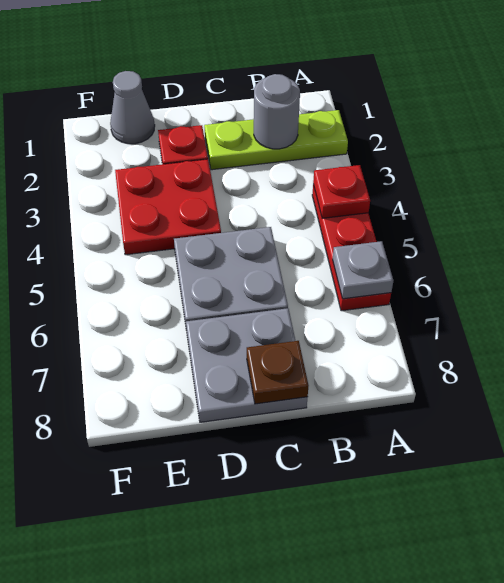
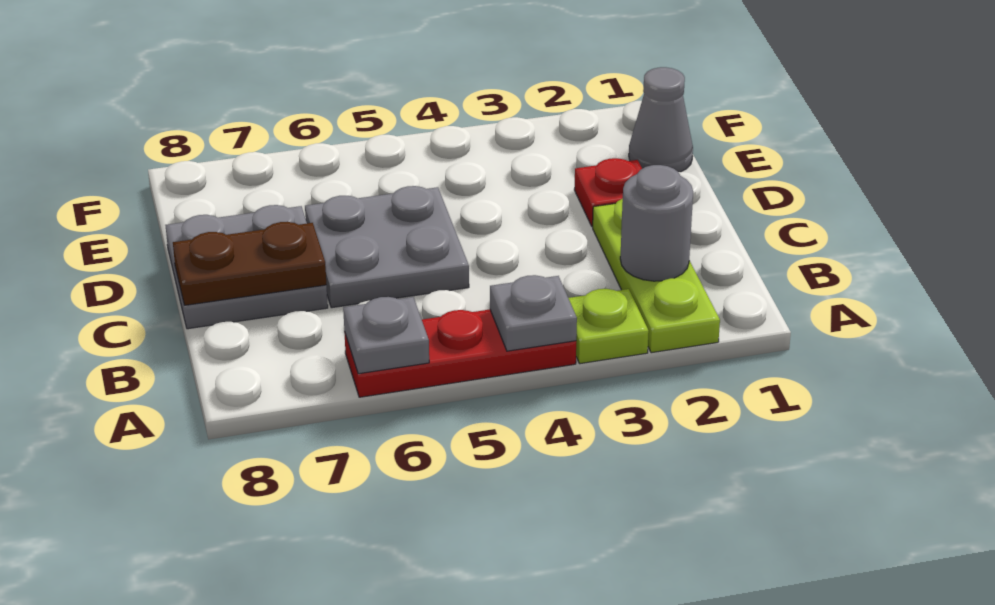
none -> lime 1x1 plate [569,289,649,364]
red 1x1 plate [313,165,370,218] -> grey 1x1 plate [490,275,577,351]
brown 1x1 plate [247,341,308,404] -> brown 1x2 plate [173,222,326,305]
red 2x2 plate [115,159,221,255] -> none

